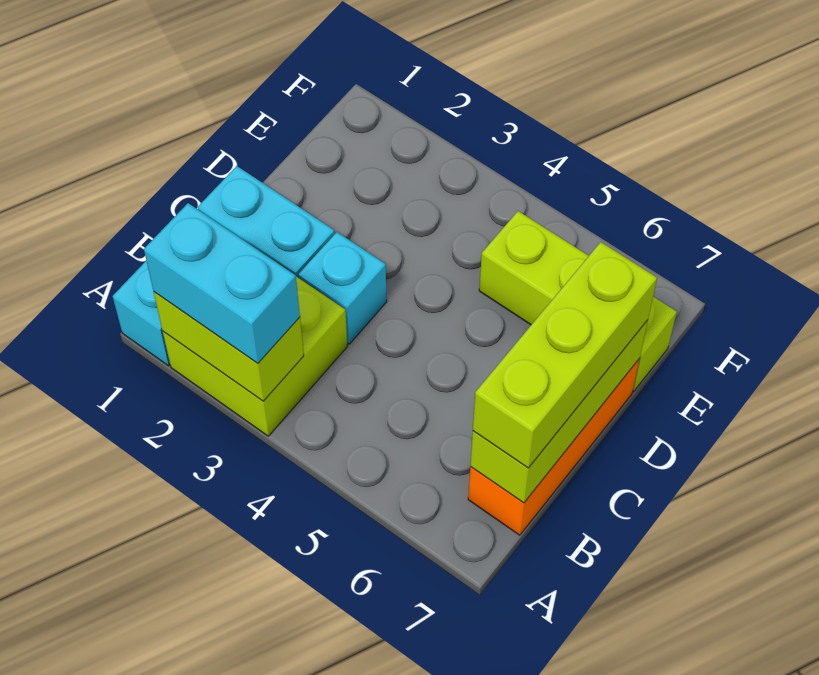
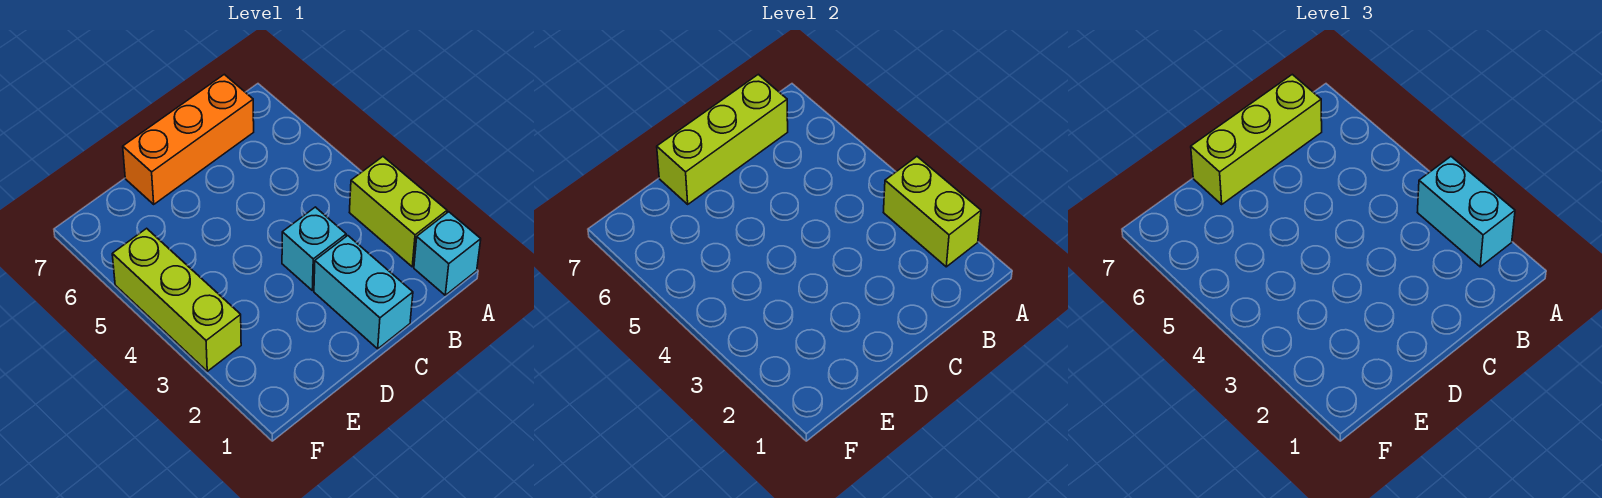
lime 2x2 brick [163,277,347,436] -> lime 1x2 brick [349,157,447,267]
lime 1x3 brick [479,211,677,392] -> lime 1x3 brick moved to [112,228,241,371]

